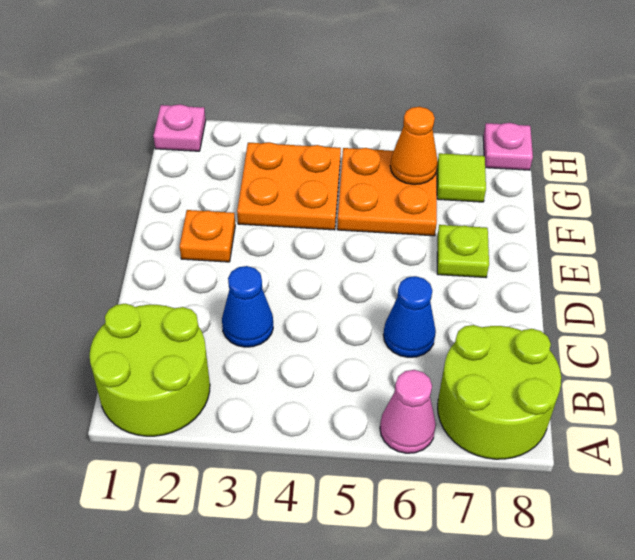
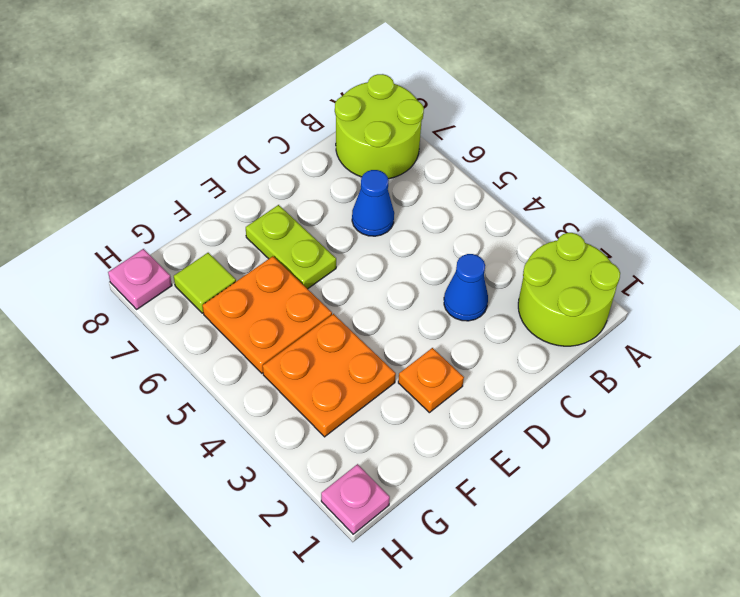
pink 1x1 cone [380,370,436,453] -> none
lime 1x1 plate [437,225,489,277] -> lime 1x2 plate [246,205,336,289]
orange 1x1 cone [390,107,438,184] -> none

